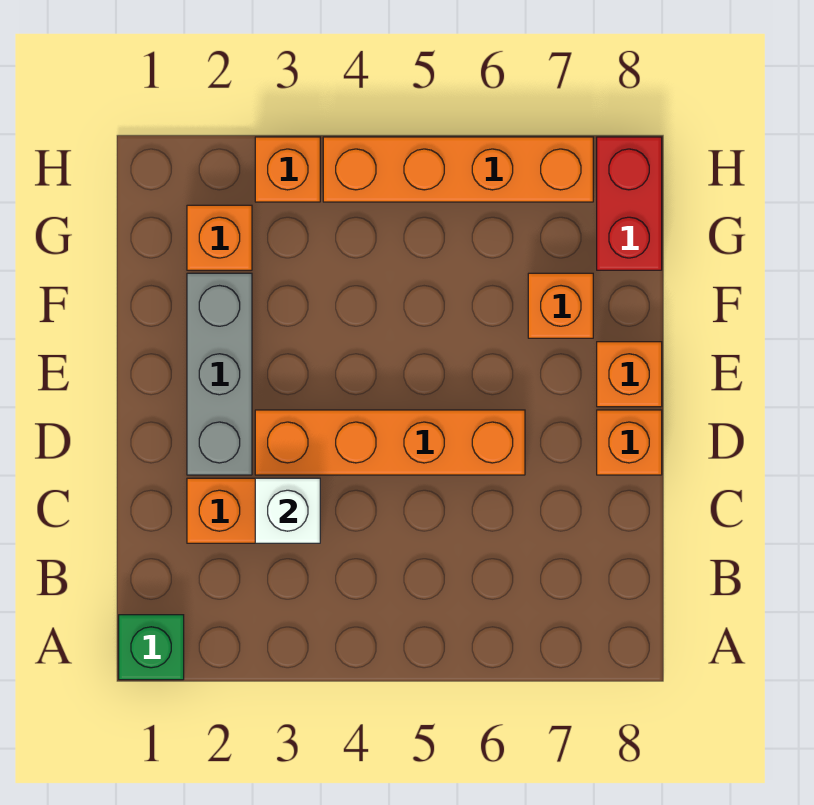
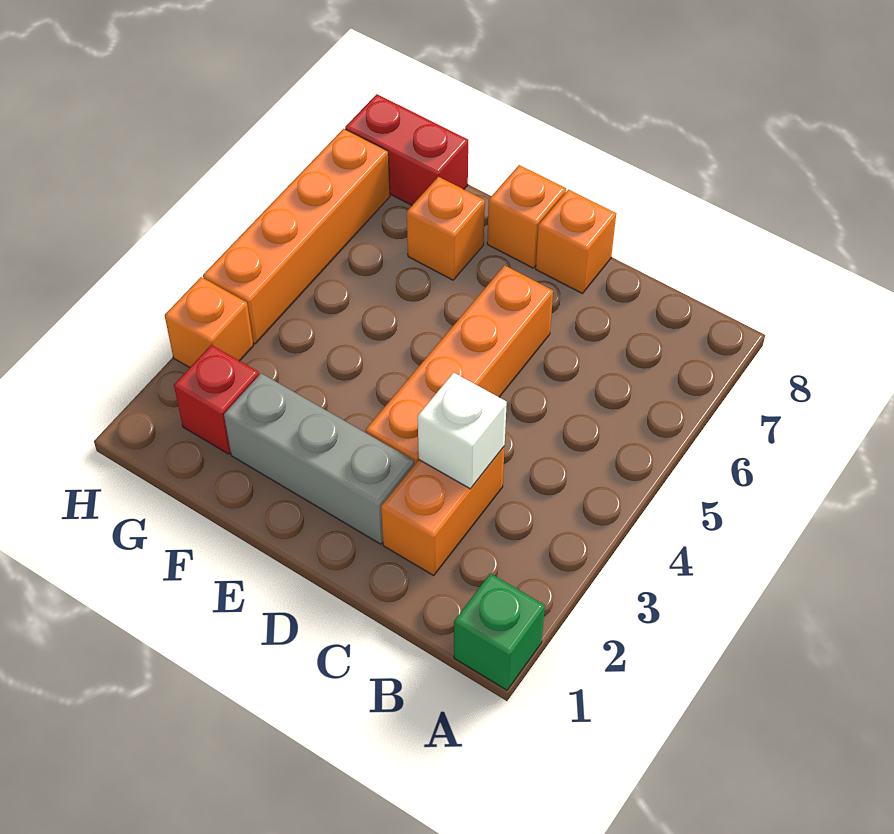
orange 1x1 brick [187,205,252,270] -> red 1x1 brick [174,345,259,454]

